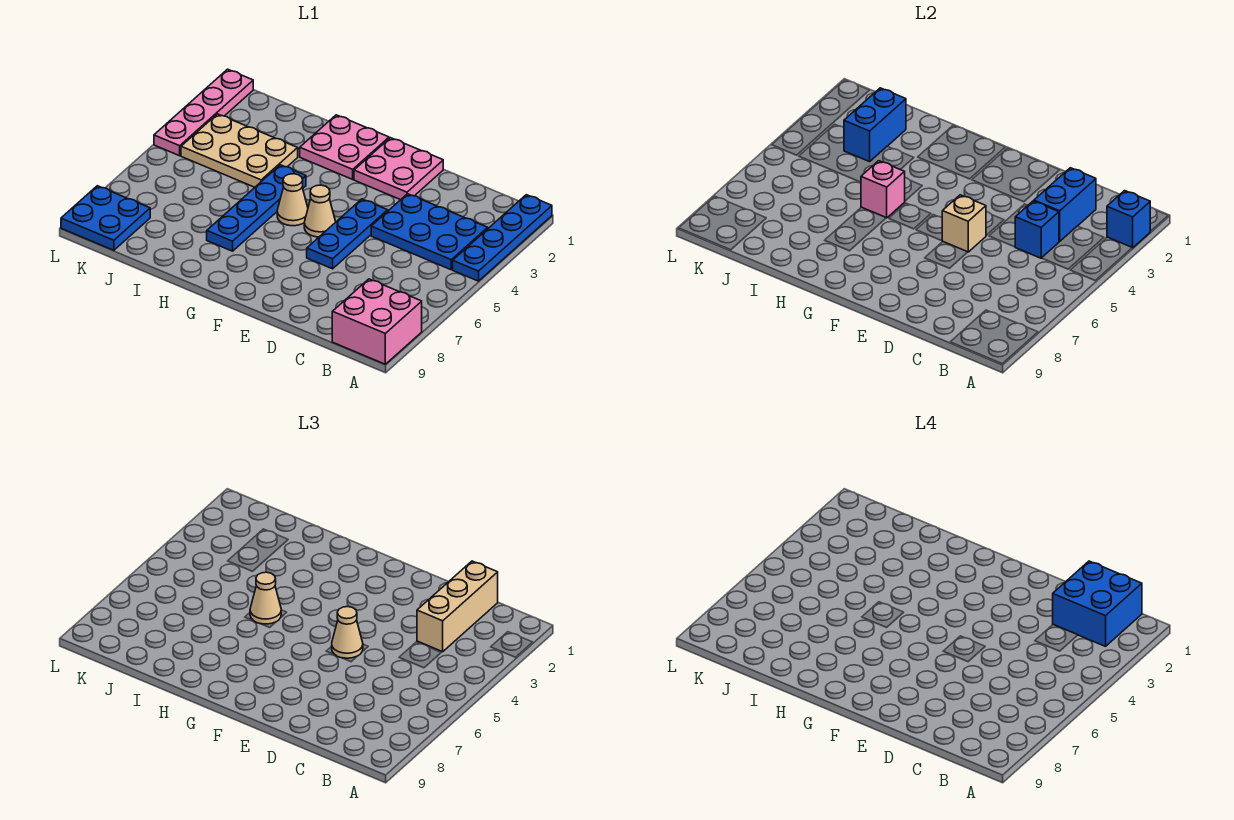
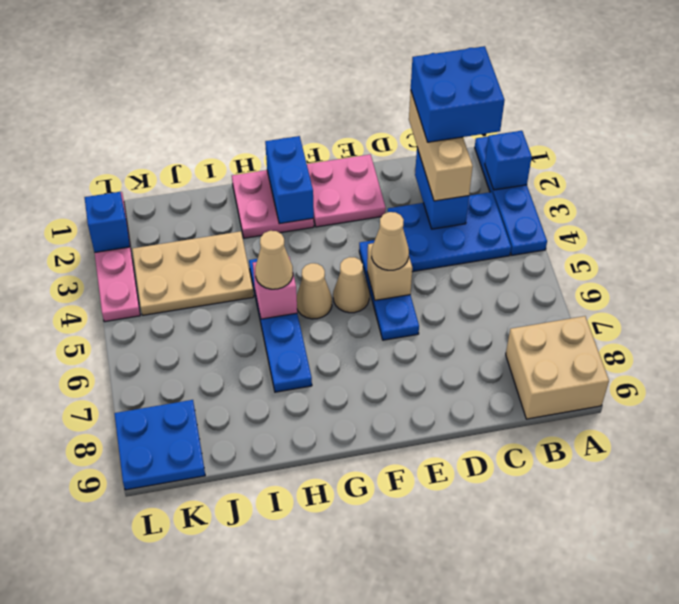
pink 2x2 brick [332,279,422,364] -> tan 2x2 brick [506,316,609,419]
blue 1x1 brick [1015,201,1059,258] -> blue 1x1 brick moved to [84,192,130,253]
blue 1x2 brick [844,88,906,162] -> blue 1x2 brick moved to [265,136,314,224]

